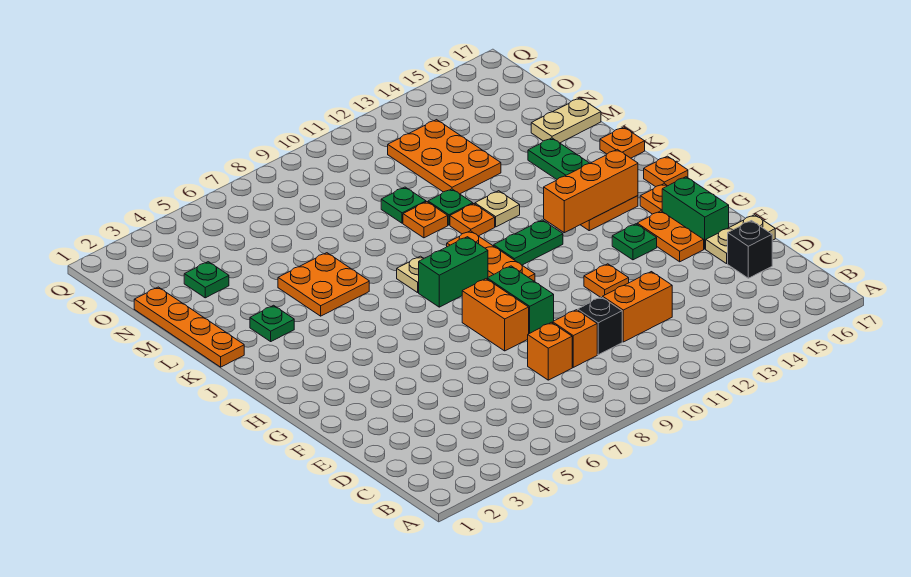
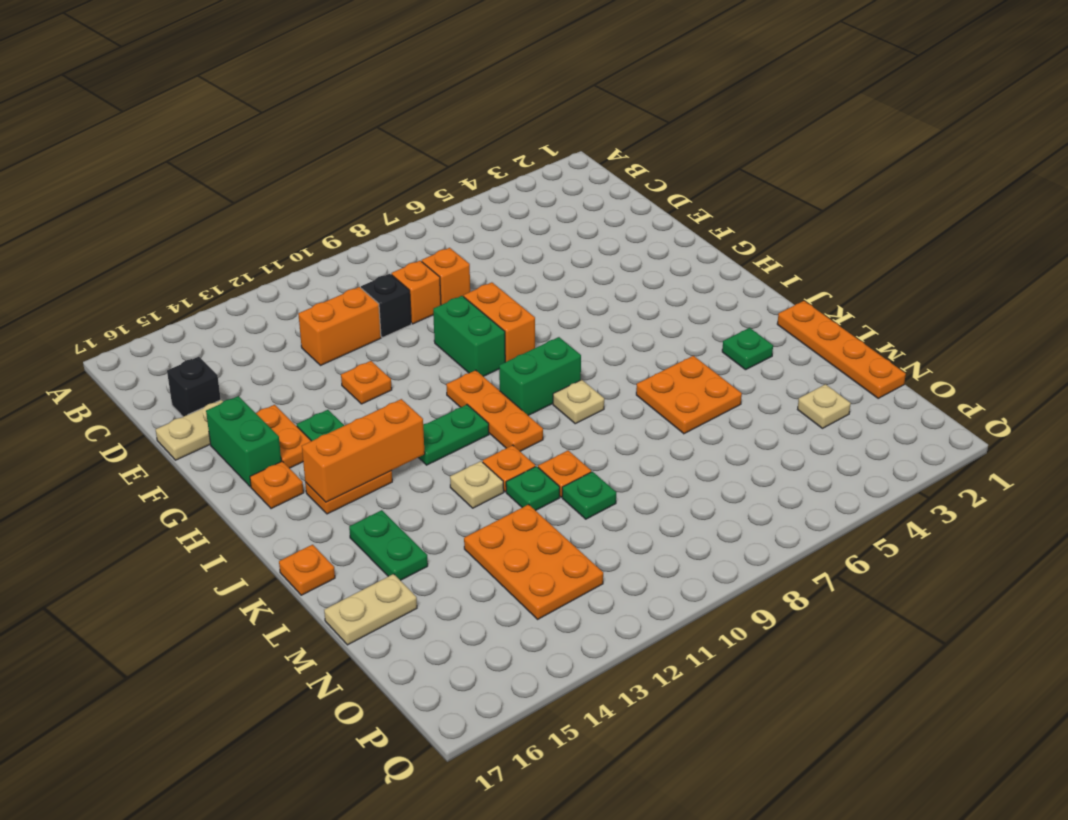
orange 1x1 plate [644,156,688,187] -> none
green 1x1 plate [184,262,229,298] -> tan 1x1 plate [798,384,851,428]

